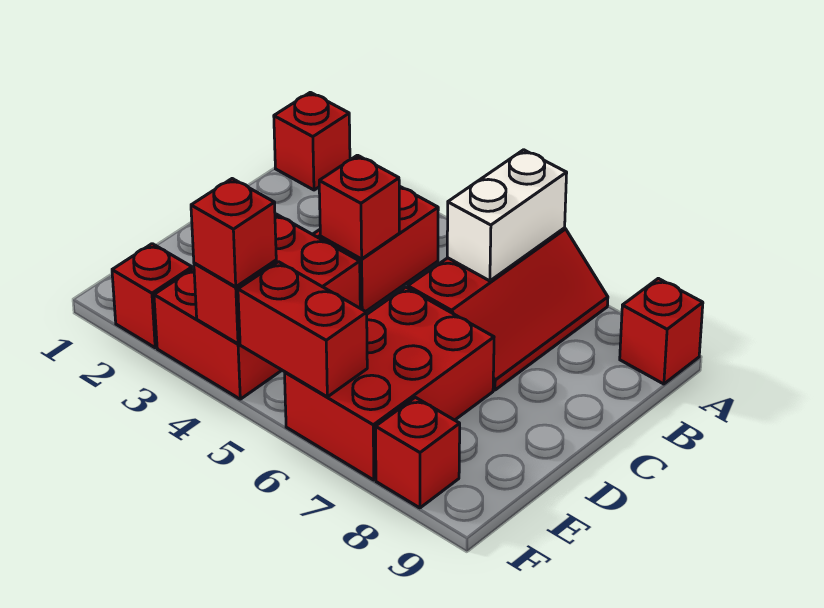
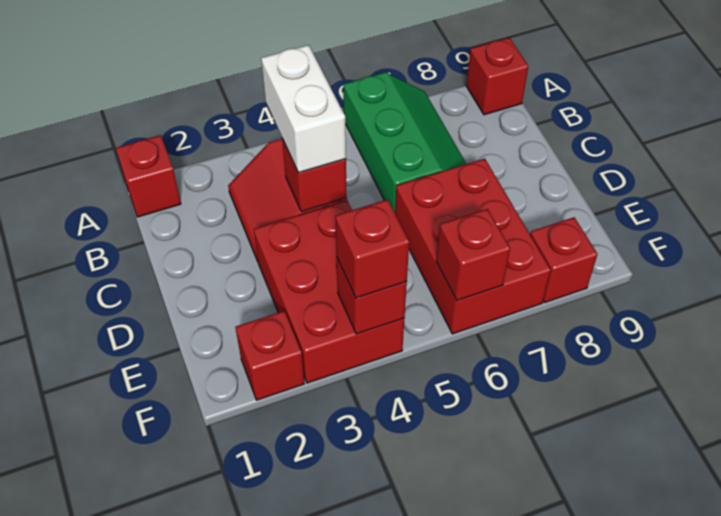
red 2x3 slope [408,228,608,390] -> green 2x3 slope [343,72,466,213]
white 1x2 brick [447,150,567,281] -> white 1x2 brick moved to [261,45,346,173]
red 1x2 brick [238,262,367,397] -> red 1x1 brick [436,209,510,300]

